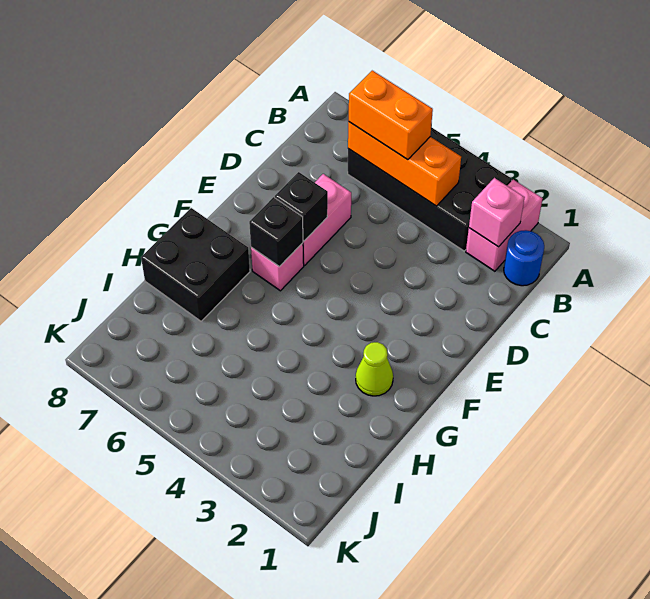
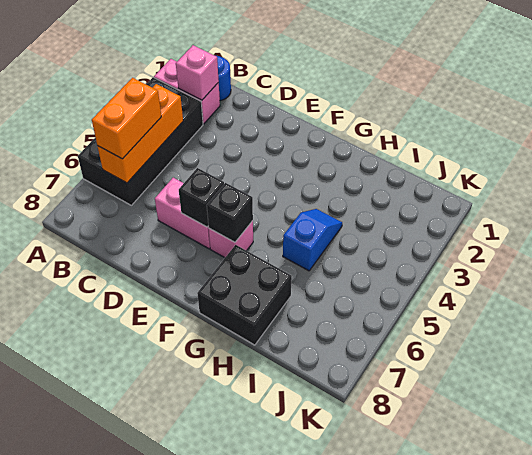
lime 1x1 cone [356,342,393,396] -> none
none -> blue 1x2 slope [283,209,342,271]

